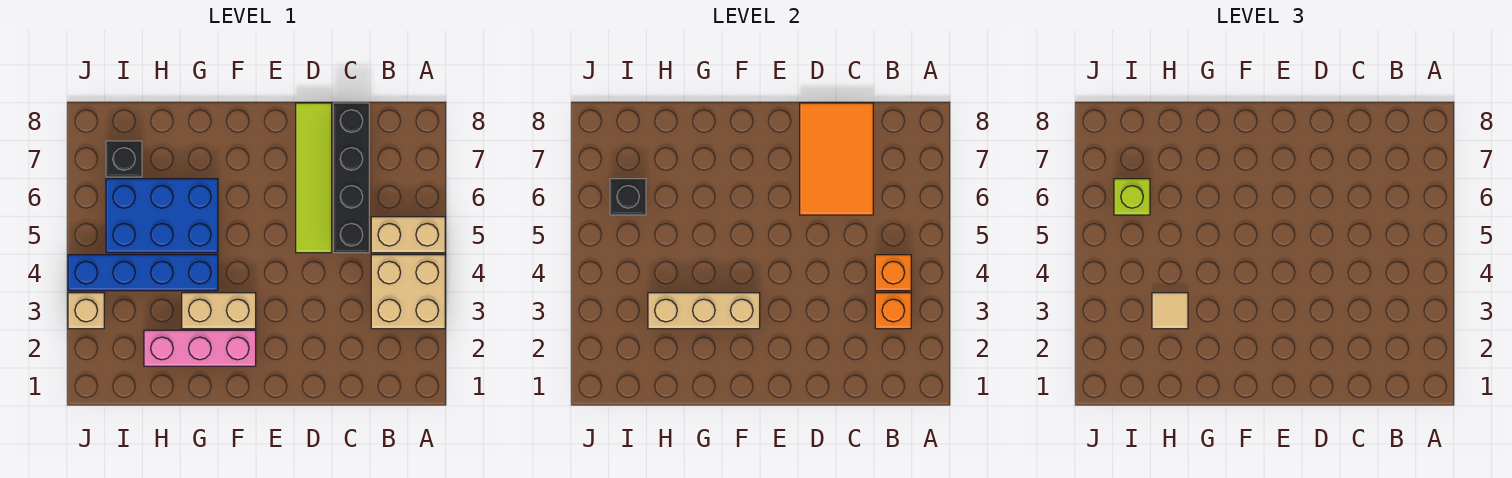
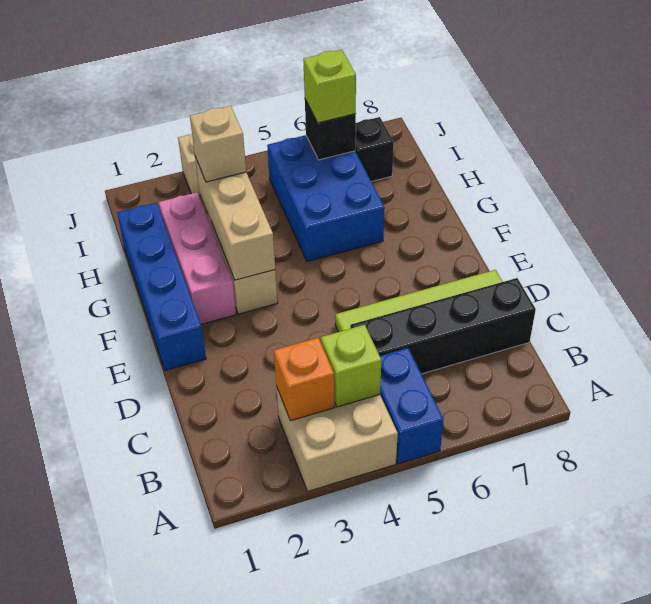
tan 1x2 brick [371,217,445,253] -> blue 1x2 brick [380,348,444,464]
orange 1x1 brick [875,255,911,291] -> lime 1x1 brick [321,325,381,407]
orange 2x3 tile [800,103,873,215] -> none
blue 1x4 brick [68,255,218,291] -> blue 1x4 brick moved to [117,203,206,370]
tan 1x1 tile [1152,293,1188,329] -> tan 1x1 brick [190,106,246,182]

